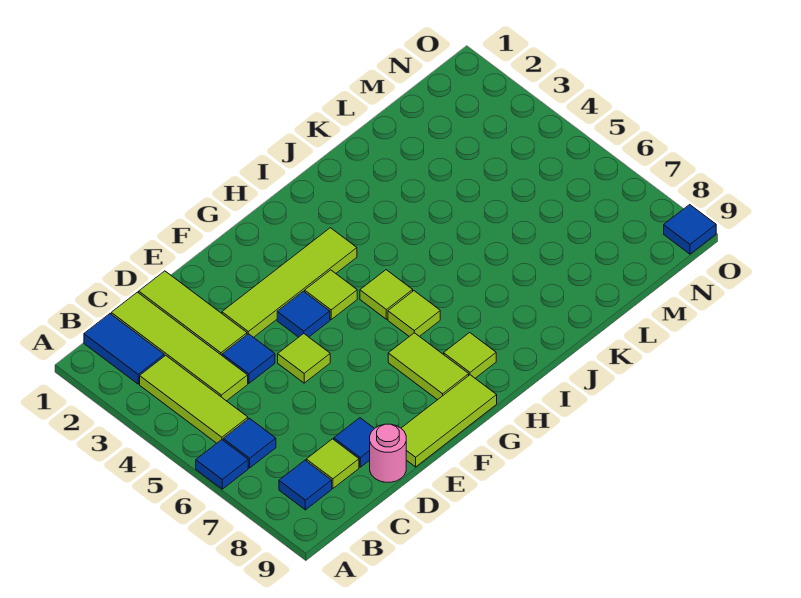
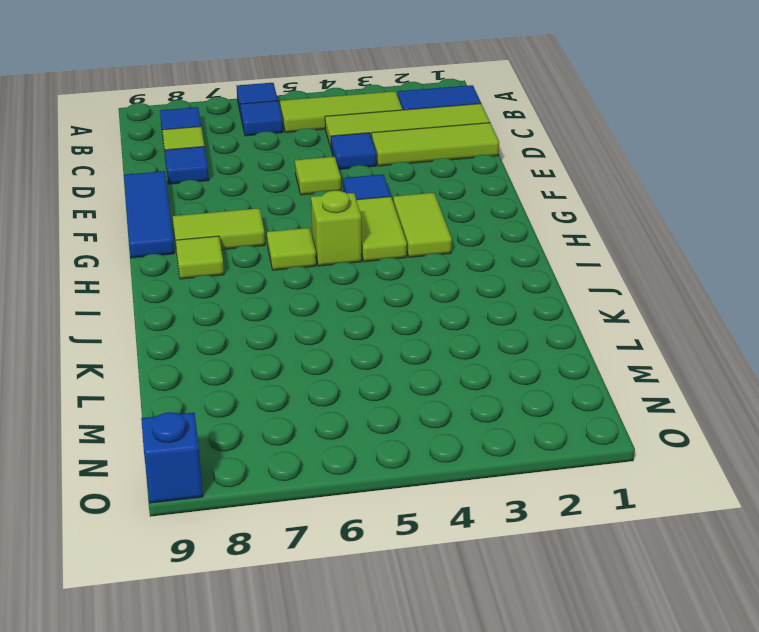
pink 1x1 round brick [370,424,406,482] -> none
lime 1x4 tile [222,228,357,337] -> lime 1x2 tile [393,193,452,257]
lime 1x3 tile [401,375,497,467] -> blue 1x3 tile [124,171,174,258]
lime 1x1 tile [305,270,357,319] -> lime 1x2 tile [357,197,407,262]
lime 1x1 tile [360,270,413,319] -> lime 1x1 brick [311,191,362,266]
blue 1x1 tile [664,205,716,254] -> blue 1x1 brick [141,412,203,503]

